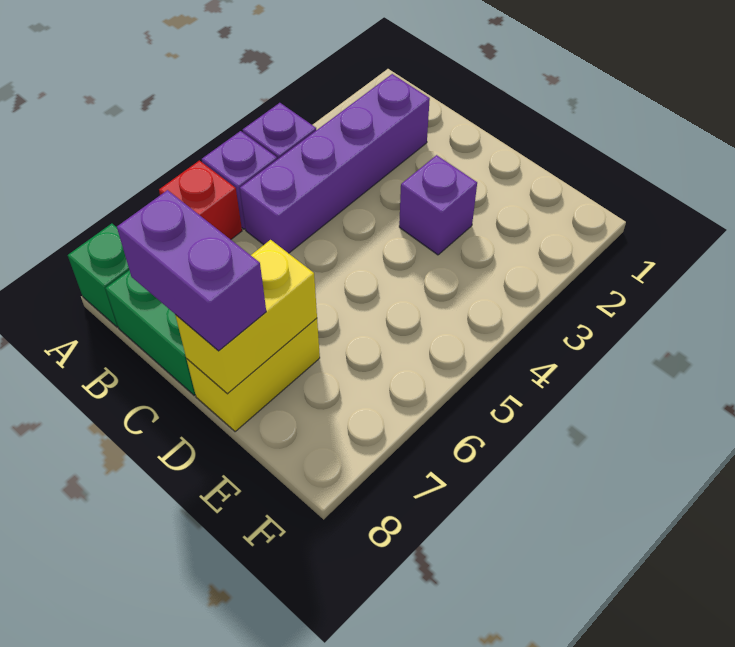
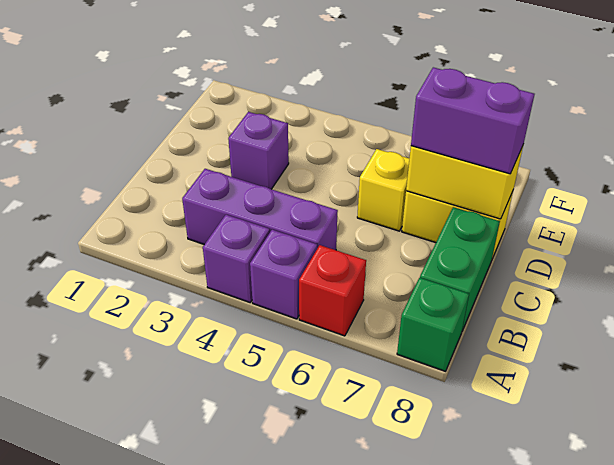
purple 1x4 brick [240,74,430,253] -> purple 1x3 brick [182,169,338,250]
purple 1x2 brick [117,190,266,351] -> purple 1x2 brick turned to [411,67,534,174]
none -> yellow 1x1 brick [357,149,409,231]

